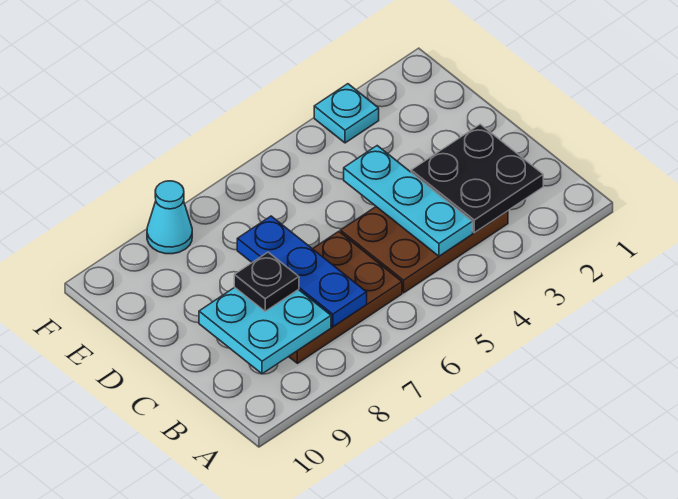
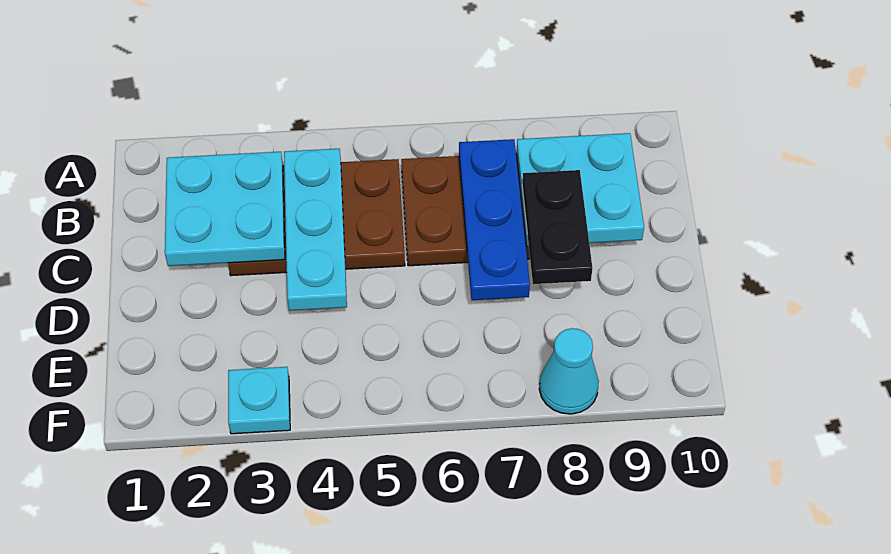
black 2x2 plate [411,124,543,233] -> cyan 2x2 plate [165,152,285,266]
black 1x1 plate [234,252,299,311] -> black 1x2 plate [522,170,592,284]

